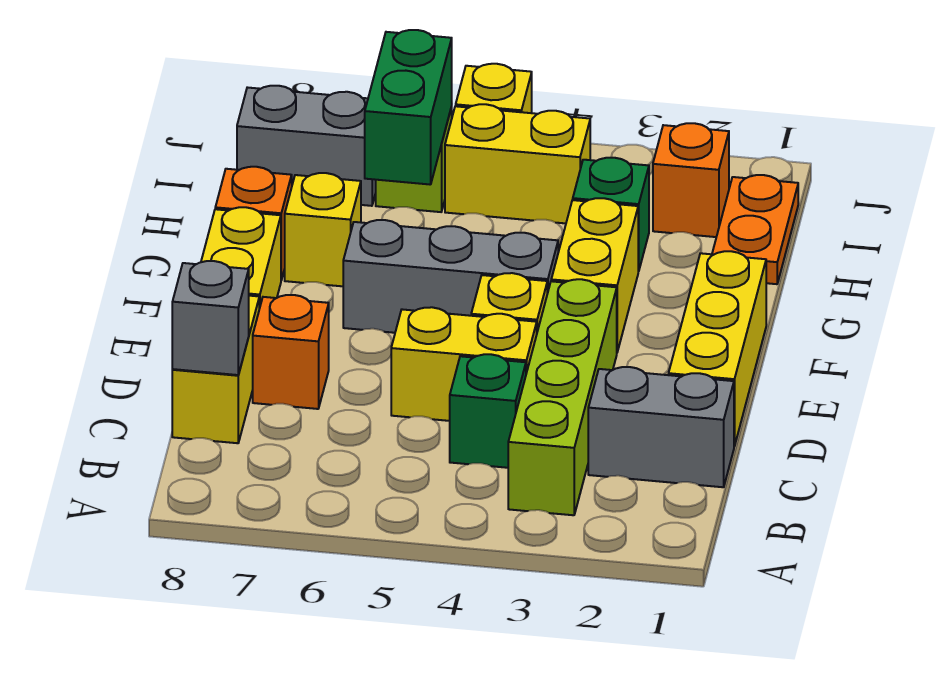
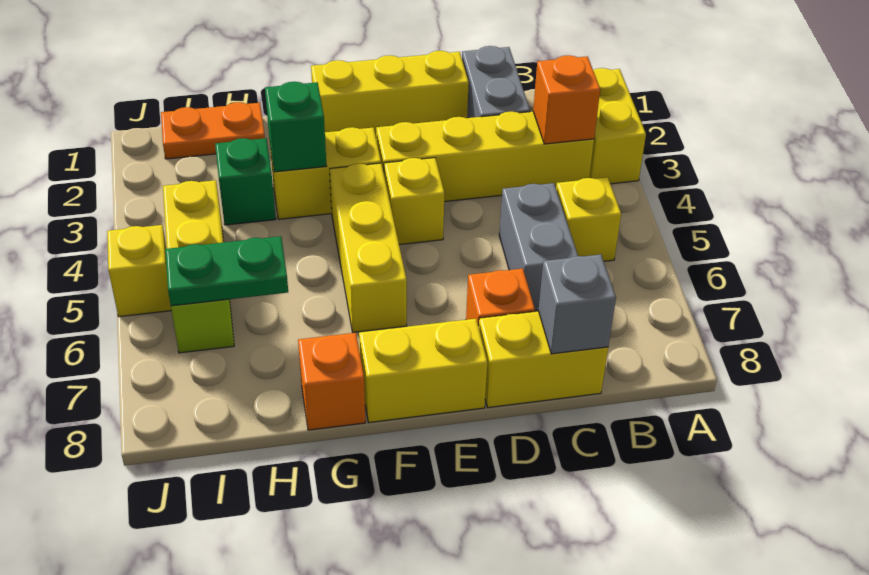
lime 1x4 brick [508,279,617,515] -> yellow 1x4 brick [376,111,594,202]
green 1x1 brick [450,354,526,468] -> green 1x1 brick moved to [265,82,326,172]
yellow 1x2 brick [391,307,537,421] -> yellow 1x2 brick moved to [589,68,646,184]
grey 1x3 brick [343,220,558,333] -> yellow 1x3 brick [330,163,407,332]
yellow 1x1 brick [285,173,361,286] -> yellow 1x1 brick moved to [556,177,621,261]
green 1x2 brick [365,30,452,185] -> green 1x2 plate [165,236,288,306]
orange 1x1 brick [653,123,729,237] -> orange 1x1 brick moved to [533,55,600,144]
grey 1x2 brick [237,86,376,206] -> grey 1x2 brick moved to [499,183,578,311]

